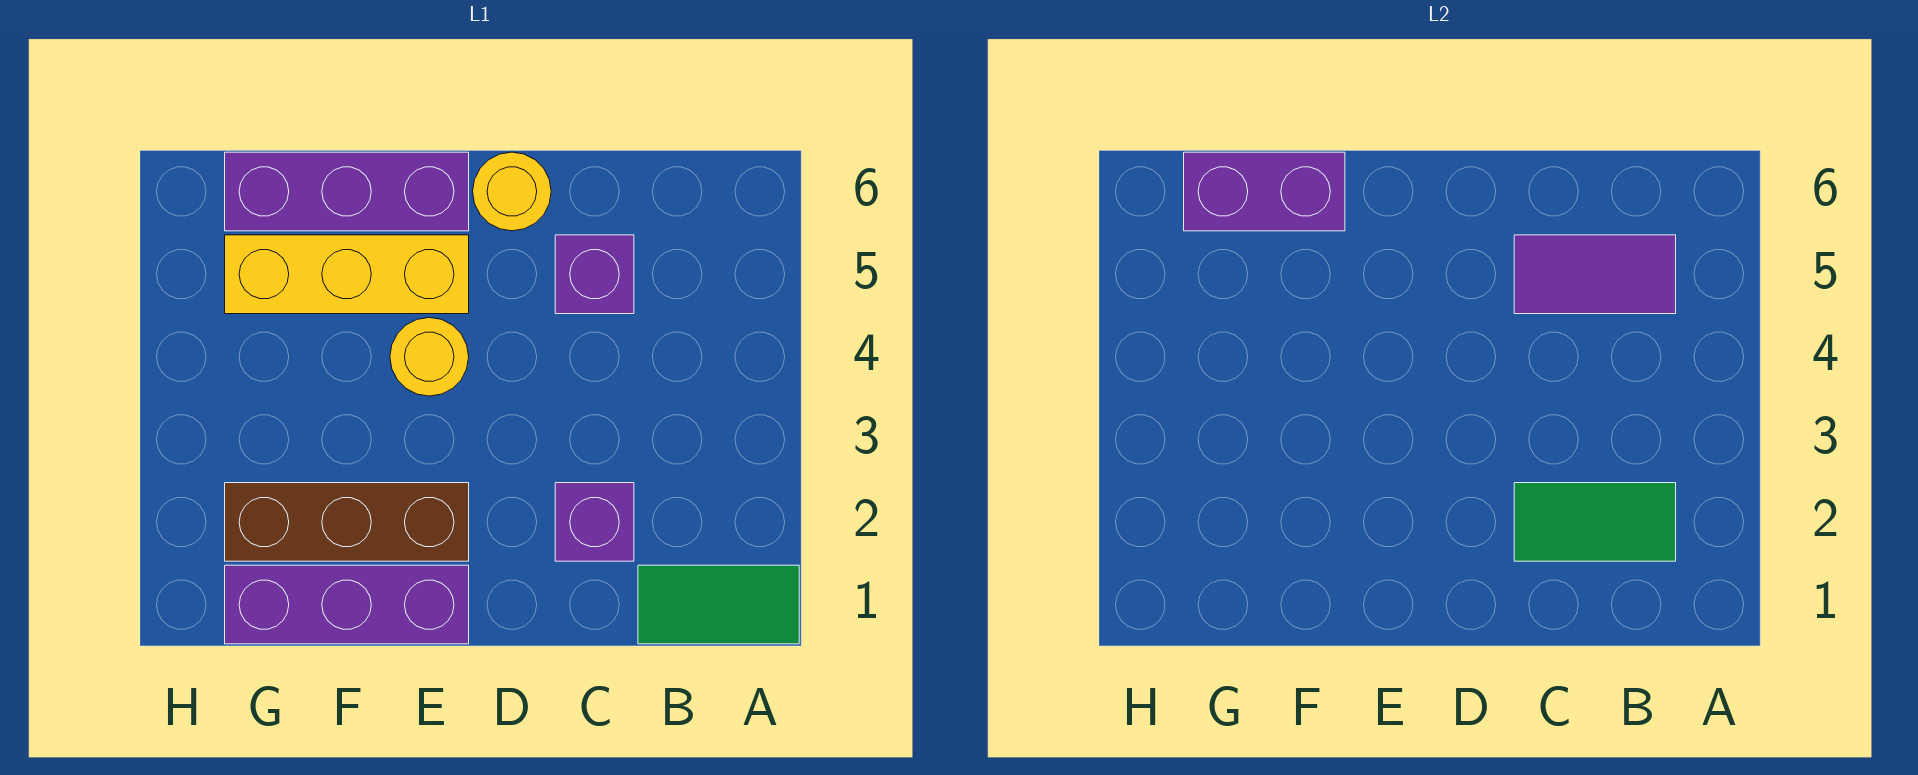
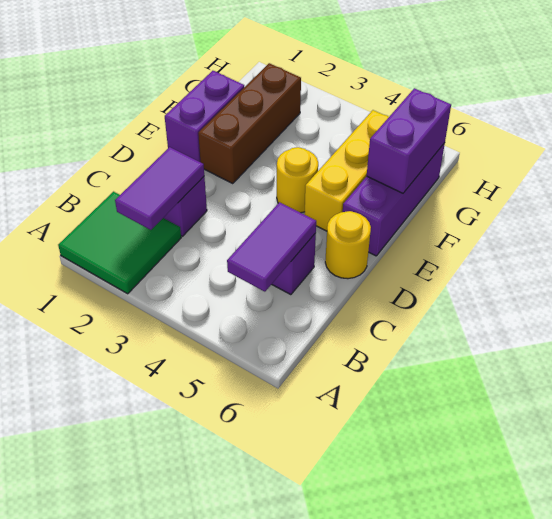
green 1x2 tile [638,565,799,644] -> green 2x2 tile [58,192,181,294]
green 1x2 tile [1514,483,1676,561] -> purple 1x2 tile [115,147,204,230]
purple 1x3 brick [225,565,469,644] -> purple 1x2 brick [165,71,244,162]

